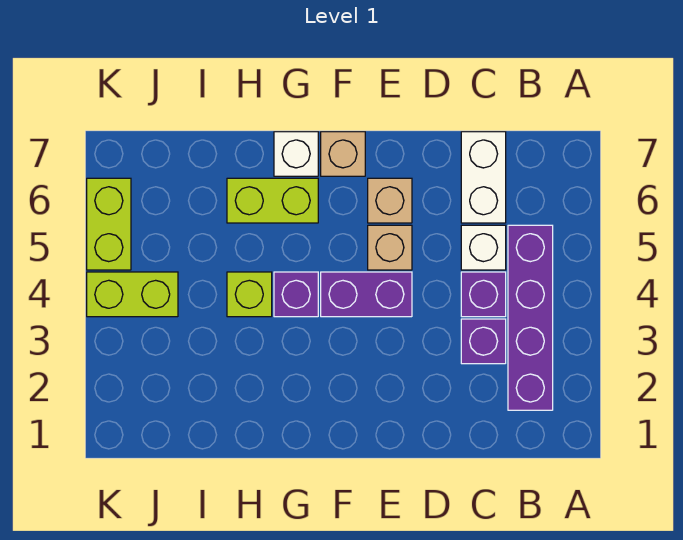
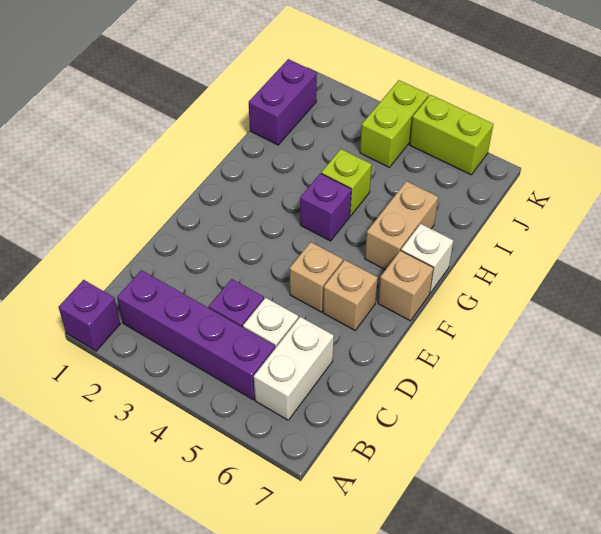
purple 1x1 brick [461,319,506,364] -> purple 1x1 brick moved to [59,280,120,351]
white 1x2 brick [461,132,506,223] -> white 1x2 brick turned to [254,317,334,420]
purple 1x2 brick [321,272,412,317] -> purple 1x2 brick moved to [249,59,317,145]
lime 1x2 brick [227,178,318,223] -> tan 1x2 brick [365,181,438,270]

